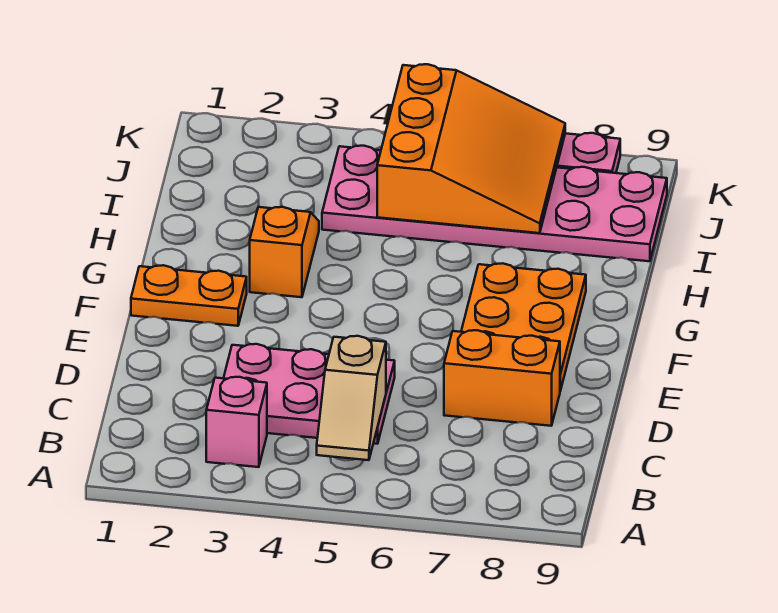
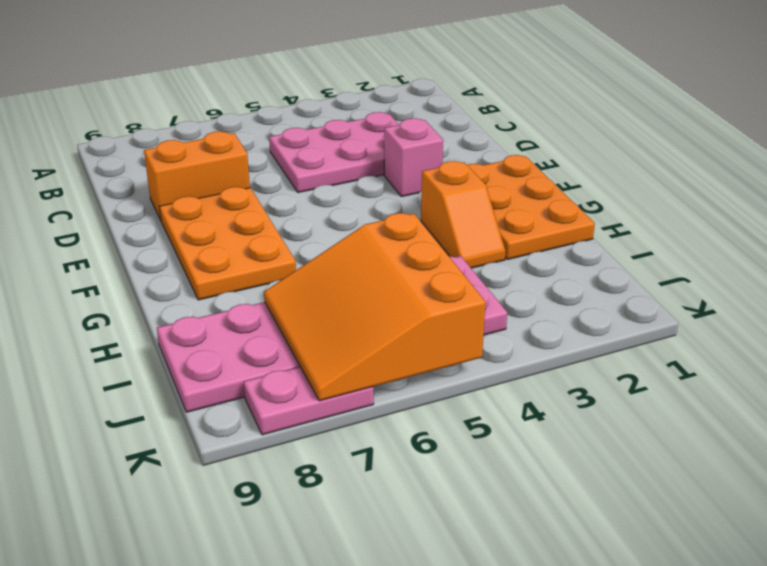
pink 1x1 brick [206,377,267,467] -> pink 1x1 brick moved to [384,118,443,197]
tan 1x2 slope [317,336,386,460] -> none
orange 1x2 plate [131,265,247,326] -> orange 2x3 plate [468,155,595,260]

